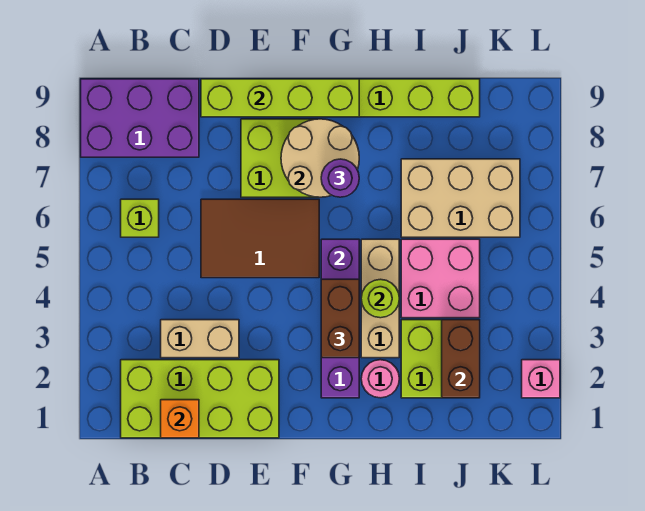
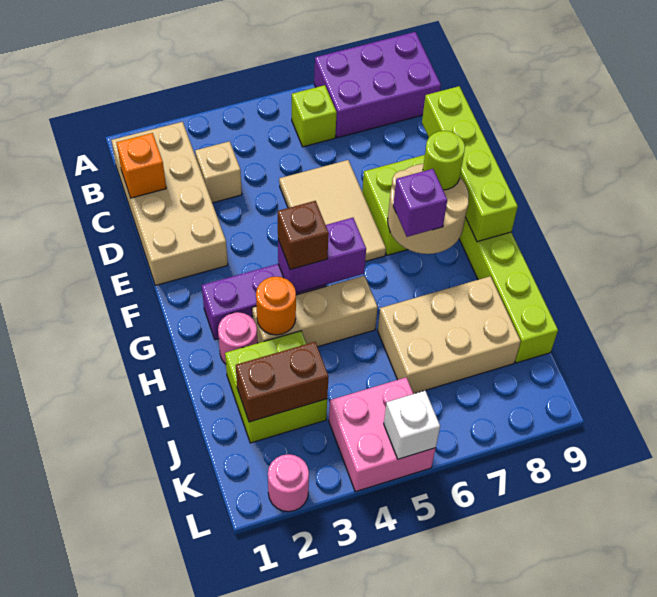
purple 2x3 brick [81,79,199,157] -> purple 2x3 brick turned to [314,32,441,138]
lime 2x4 brick [121,360,279,438] -> tan 2x4 brick [111,122,228,286]
tan 1x2 brick [161,320,239,358] -> tan 1x1 brick [195,141,242,203]
brown 2x3 tile [201,199,319,278] -> tan 2x3 tile [279,160,386,261]
brown 1x2 brick [321,279,359,358] -> brown 1x1 brick [278,201,329,270]
purple 1x1 round brick [321,159,359,197] -> purple 1x1 brick [393,169,447,237]
none -> orange 1x1 round brick [256,277,296,335]
lime 1x1 round brick [361,279,399,318] -> lime 1x1 round brick moved to [423,131,465,190]
pink 2x2 brick [401,239,480,318] -> pink 2x2 brick moved to [329,377,436,492]
tan 2x3 brick [401,159,520,237] -> tan 2x3 brick turned to [378,276,521,394]
pink 1x1 brick [522,360,560,398] -> pink 1x1 round brick [268,454,309,512]
none -> white 1x1 brick [384,391,440,459]

